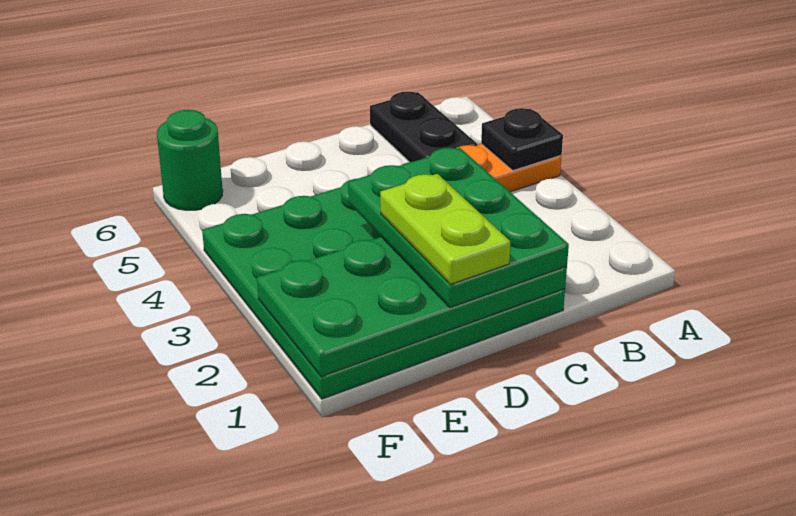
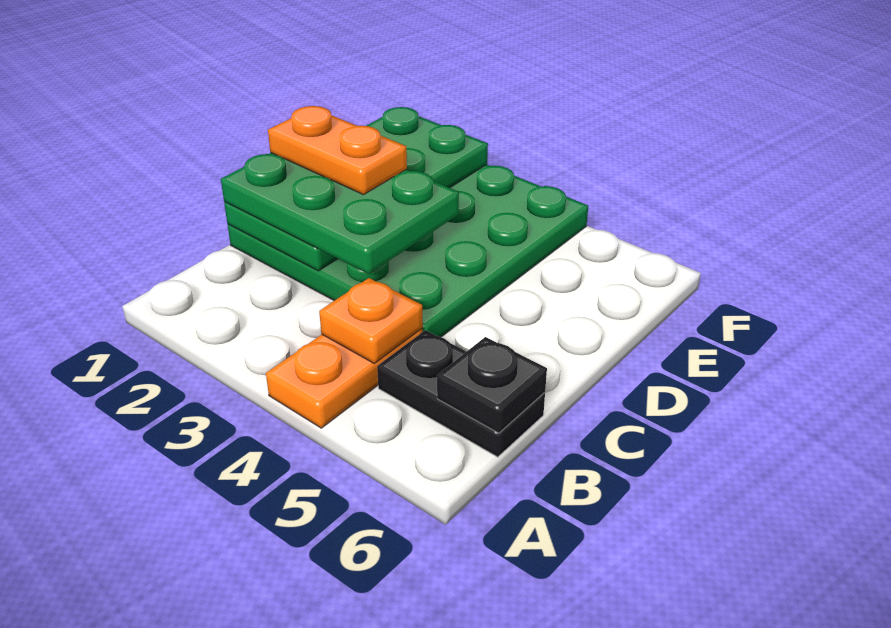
black 1x1 plate [481,108,563,170] -> black 1x1 plate moved to [437,337,547,433]
none -> orange 1x1 plate [319,278,423,363]
lime 1x2 plate [380,174,510,284] -> orange 1x2 plate [268,106,407,195]
green 1x1 round brick [157,110,223,210] -> none

